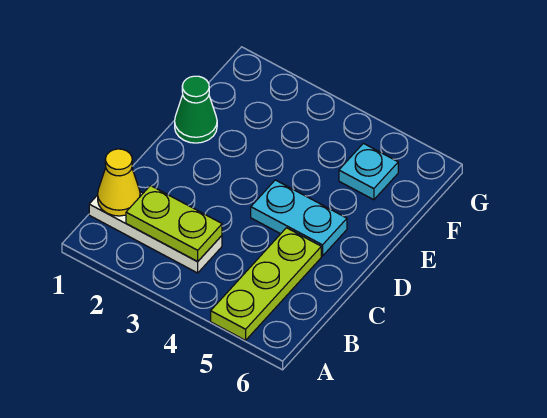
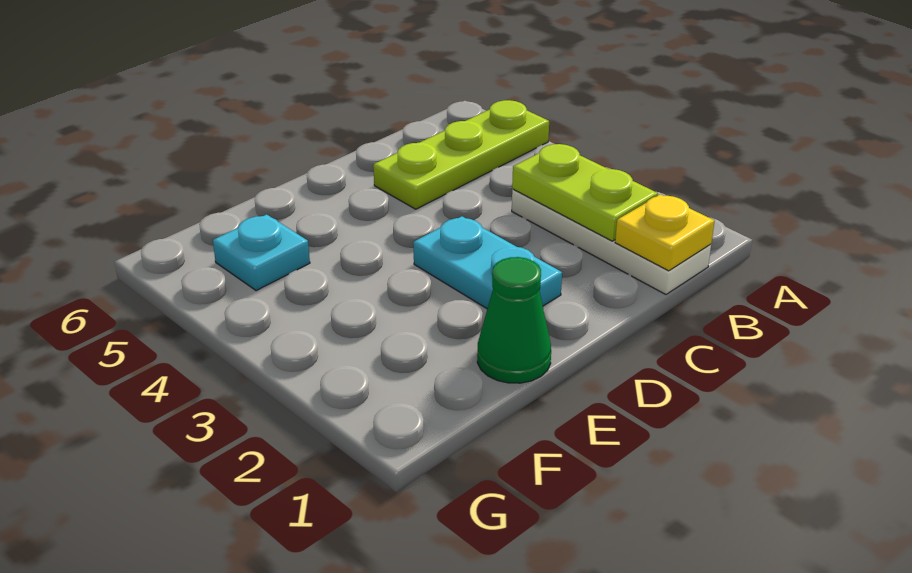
yellow 1x1 cone [98,149,140,216] -> yellow 1x1 plate [615,194,714,271]
cyan 1x2 plate [251,180,347,256] -> cyan 1x2 plate moved to [413,216,562,309]

